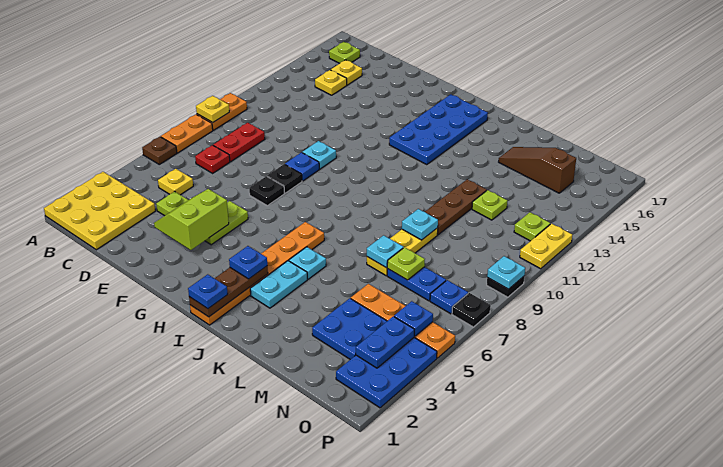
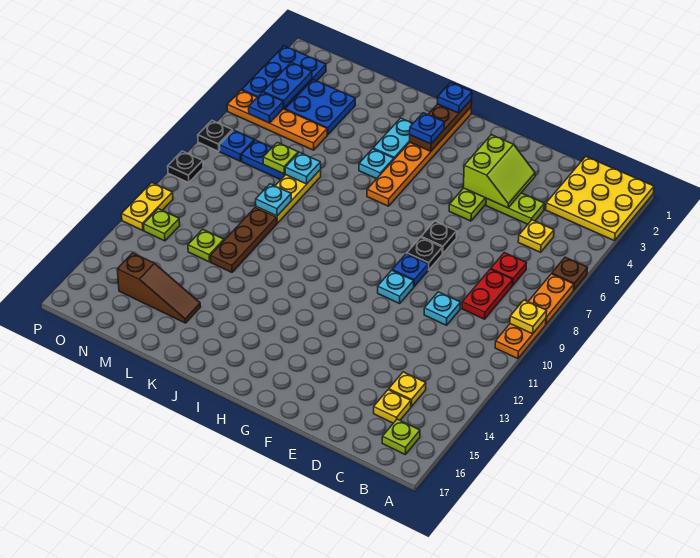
blue 2x4 plate [389,94,488,165] -> none
cyan 1x1 plate [487,256,525,289] -> cyan 1x1 plate moved to [424,292,461,325]

